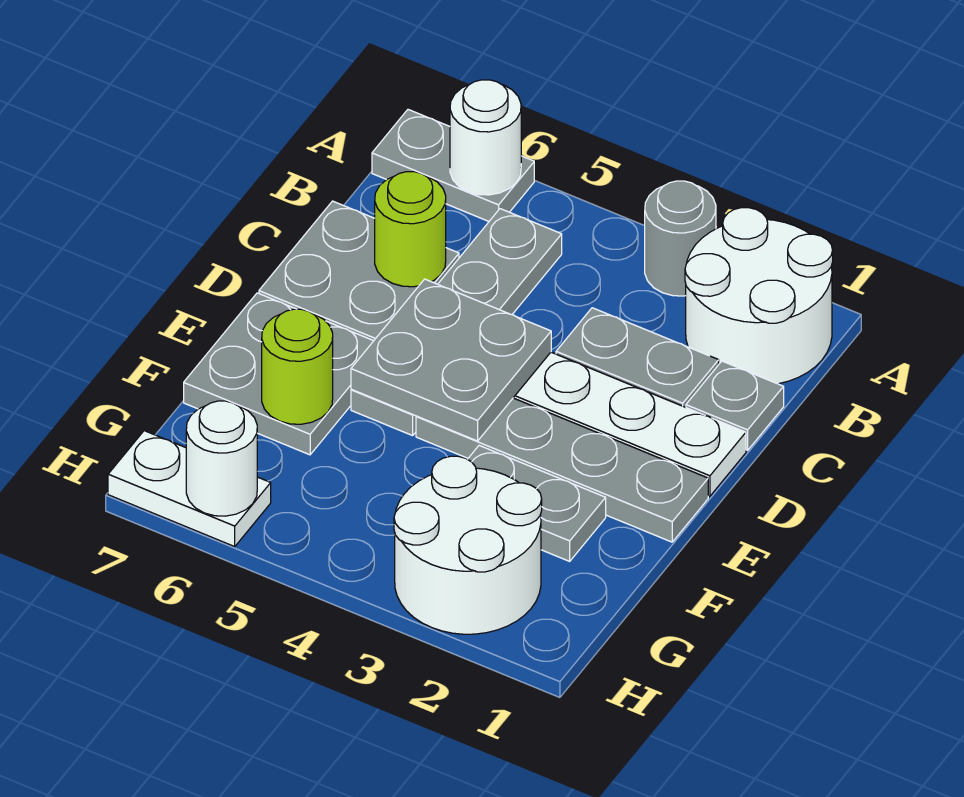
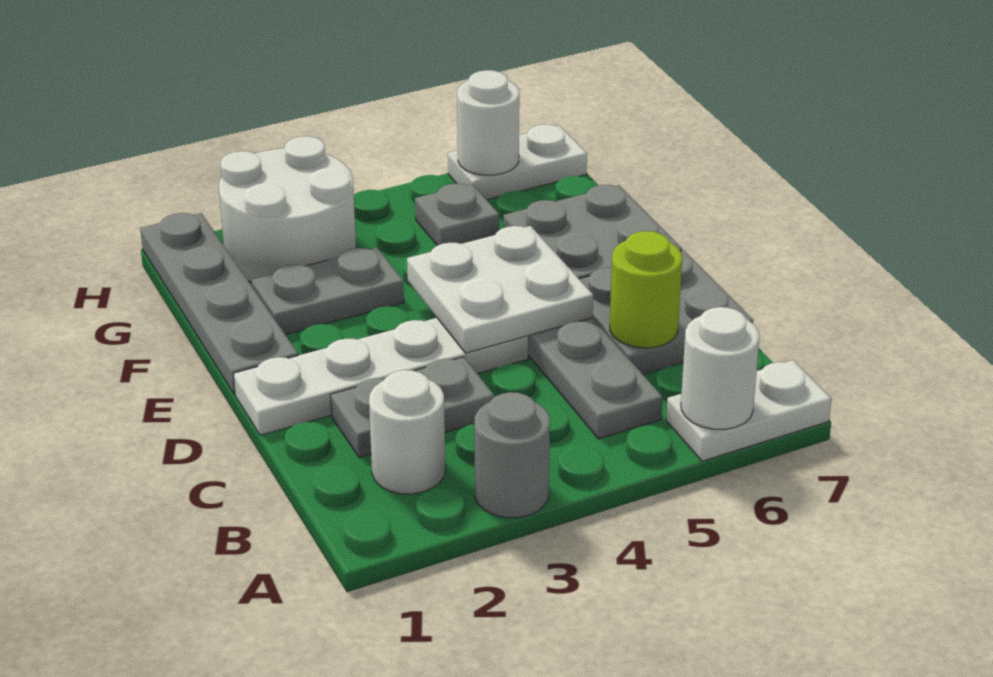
white 2x2 round brick [685,208,833,384] -> white 1x1 round brick [369,370,445,494]
grey 1x2 plate [372,110,534,221] -> white 1x2 plate [666,360,831,461]
grey 1x1 plate [686,361,784,450] -> grey 1x1 plate moved to [415,184,499,246]
grey 2x2 plate [351,279,551,441] -> white 2x2 plate [407,226,593,353]
grey 1x4 plate [416,398,708,542] -> grey 1x4 plate turned to [140,213,298,394]
lime 1x1 round brick [262,309,333,424] -> none

